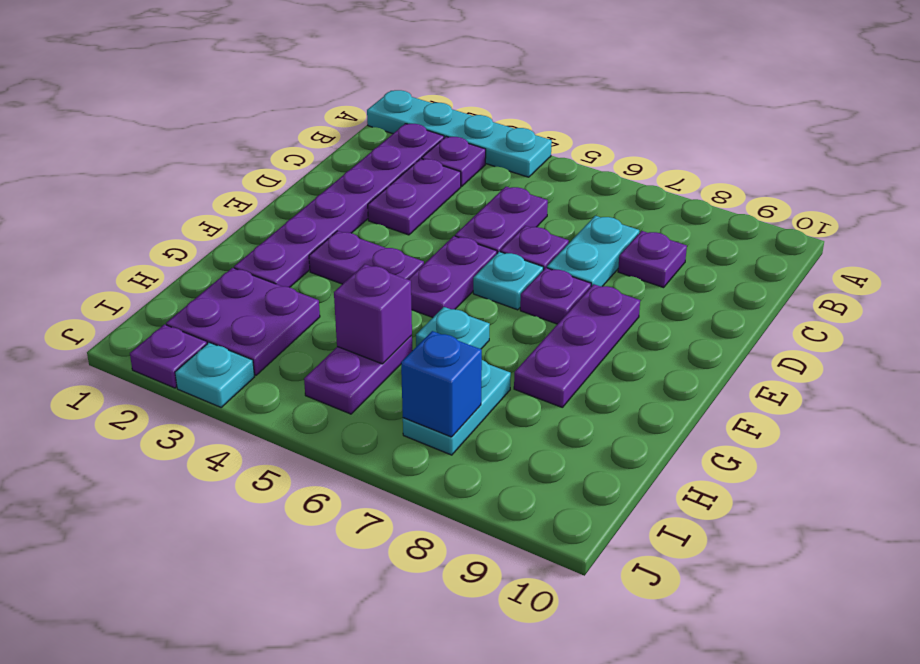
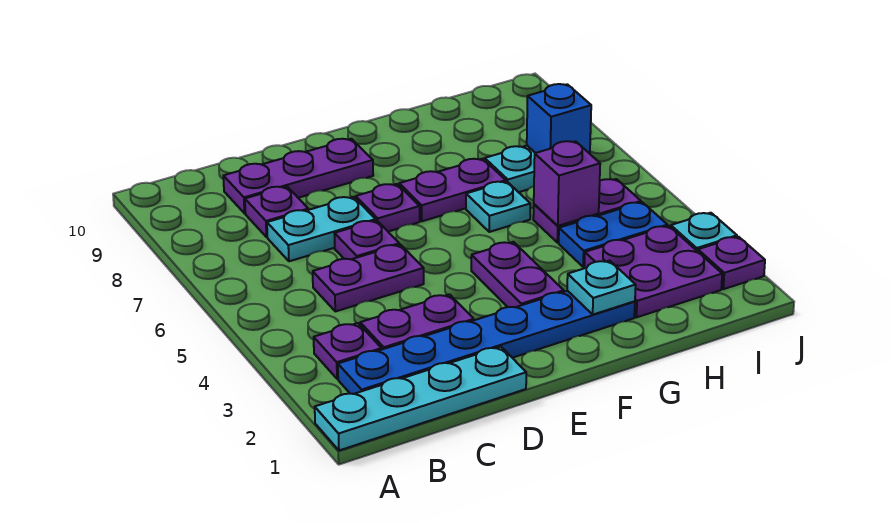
cyan 1x4 plate [367,90,552,177] -> cyan 1x4 plate turned to [315,347,526,450]
purple 1x6 plate [234,124,444,287] -> blue 1x6 plate [338,291,635,394]
purple 1x2 plate [408,236,497,318] -> purple 1x2 plate moved to [399,159,506,221]
cyan 1x1 plate [473,252,543,310] -> cyan 1x1 plate moved to [567,261,636,315]
purple 1x3 plate [514,284,640,407] -> purple 1x3 plate moved to [223,139,373,213]
none -> blue 1x2 plate [559,202,668,267]

